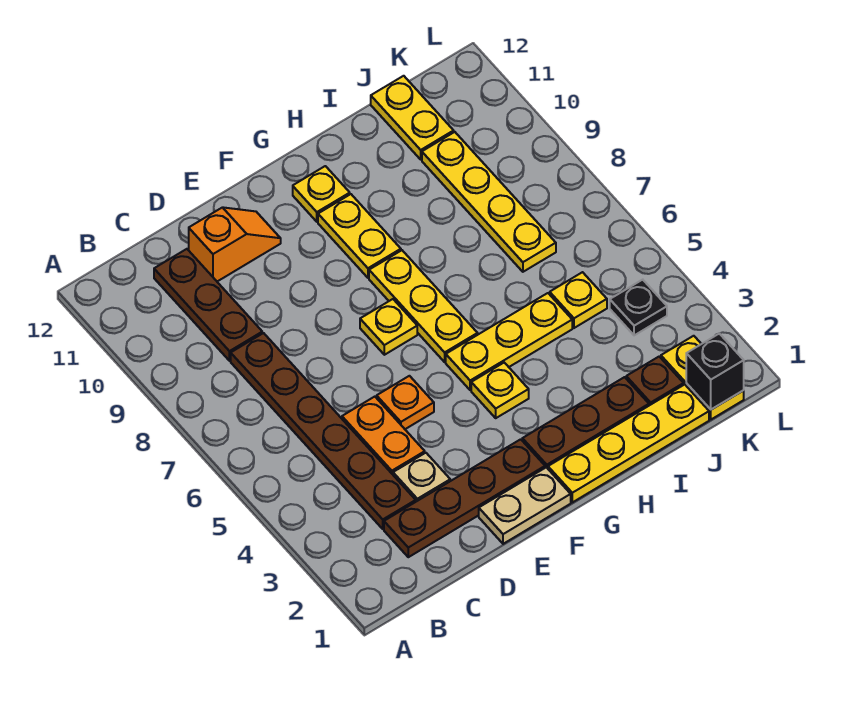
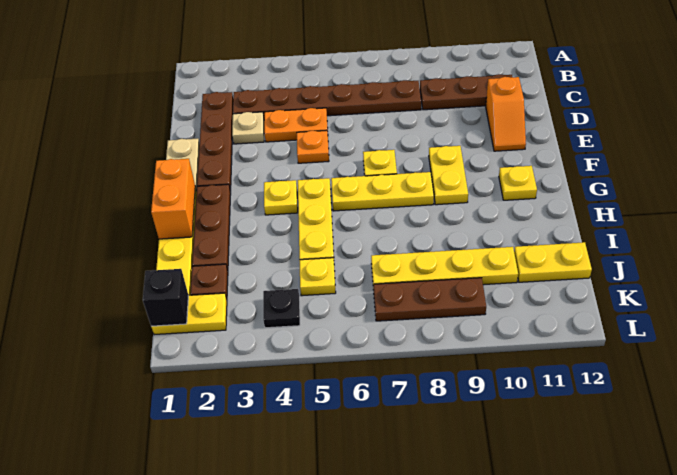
none -> orange 1x2 brick [151,159,195,239]
yellow 1x2 plate [318,194,401,278] -> yellow 1x2 plate turned to [429,146,468,205]
none -> brown 1x3 plate [373,278,486,321]

